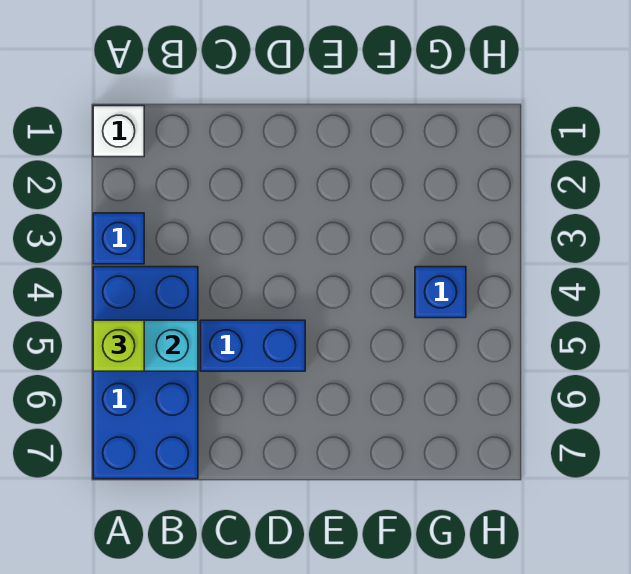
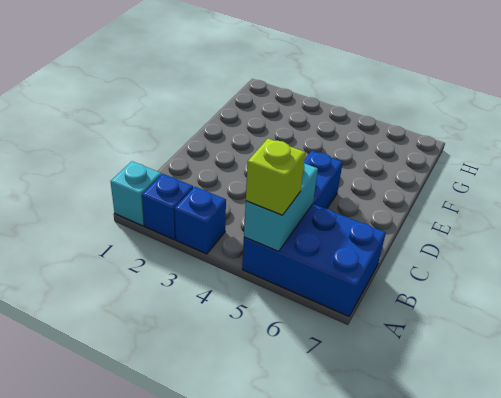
white 1x1 brick [93,106,144,157] -> cyan 1x1 brick [110,161,161,226]
blue 2x4 brick [93,267,198,479] -> blue 2x3 brick [242,204,386,316]
blue 1x1 brick [415,267,466,318] -> blue 1x1 brick moved to [142,174,193,240]

